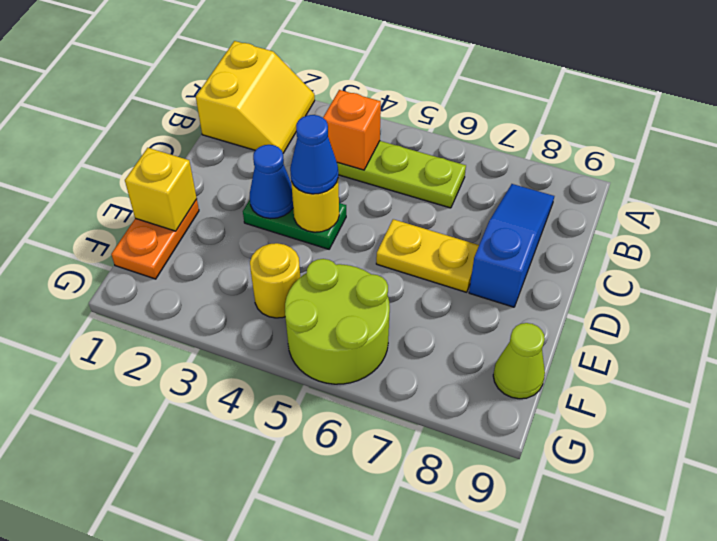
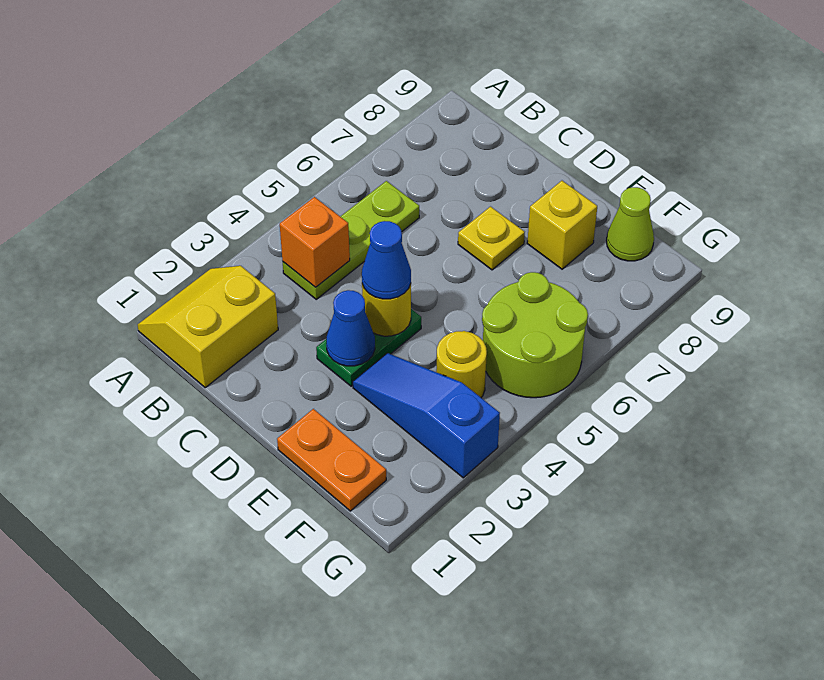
yellow 2x2 slope [196,41,315,153] -> yellow 2x2 slope turned to [138,266,278,387]
blue 1x3 slope [469,184,554,307] -> blue 1x3 slope moved to [353,353,500,478]
yellow 1x2 plate [376,219,479,292] -> yellow 1x1 plate [458,207,525,270]
yellow 1x1 brick [125,148,197,231] -> yellow 1x1 brick moved to [527,181,597,269]

